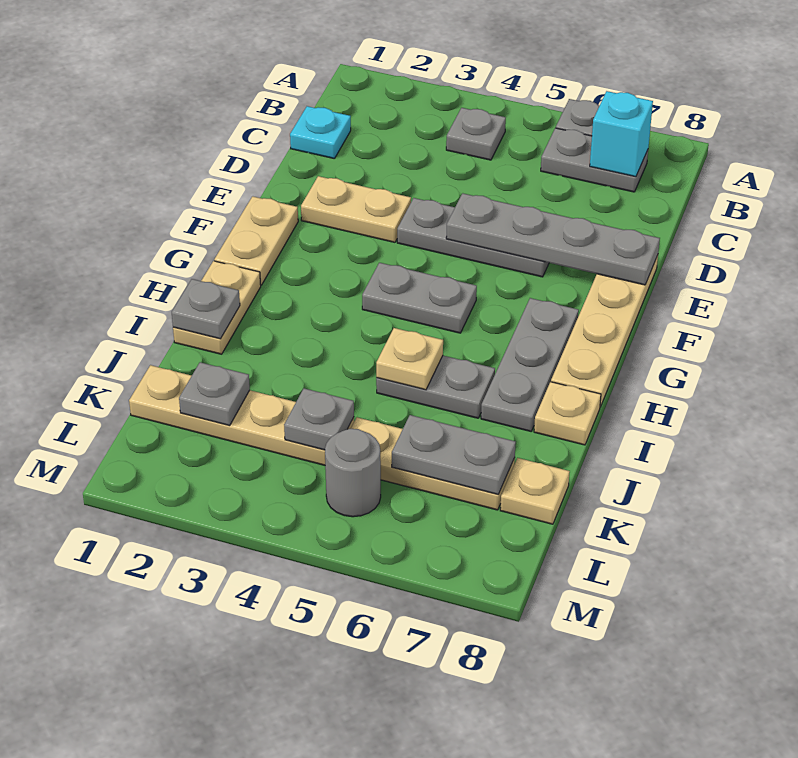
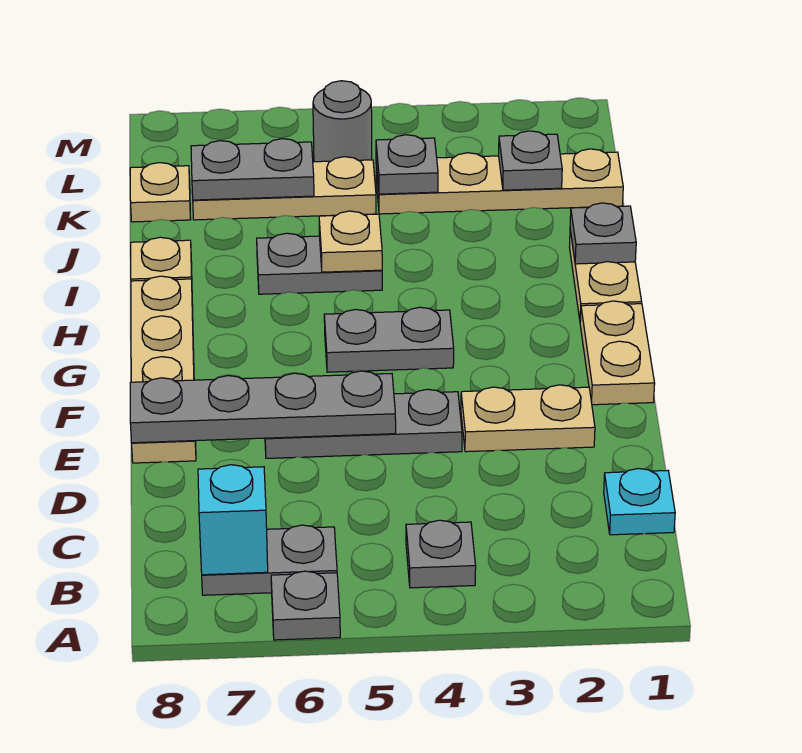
grey 1x3 plate [481,298,579,431] -> none

